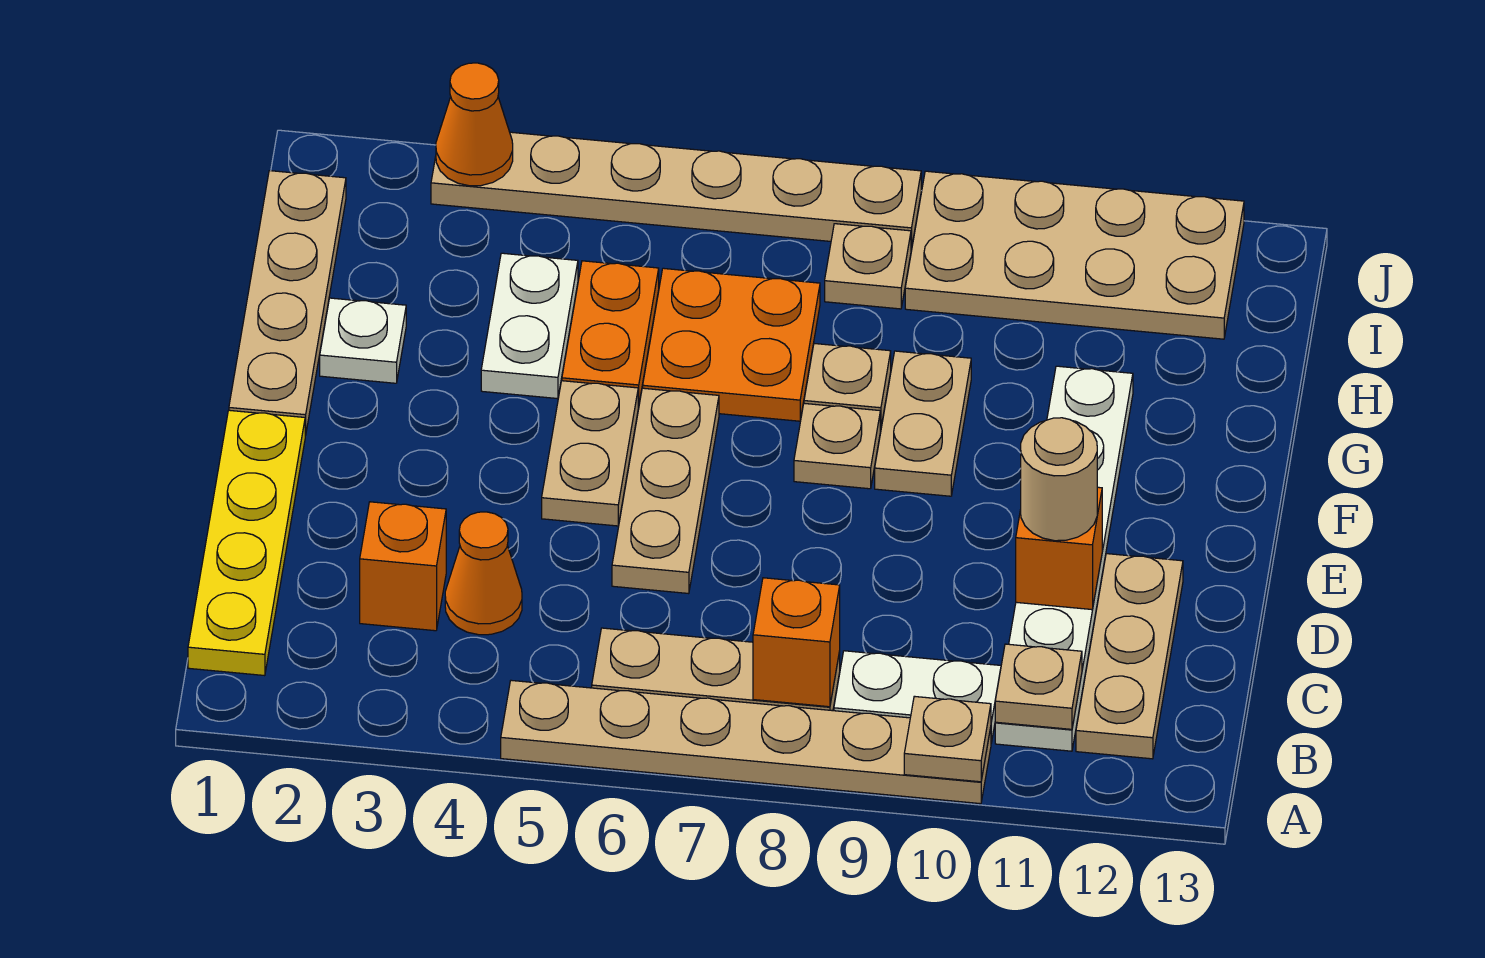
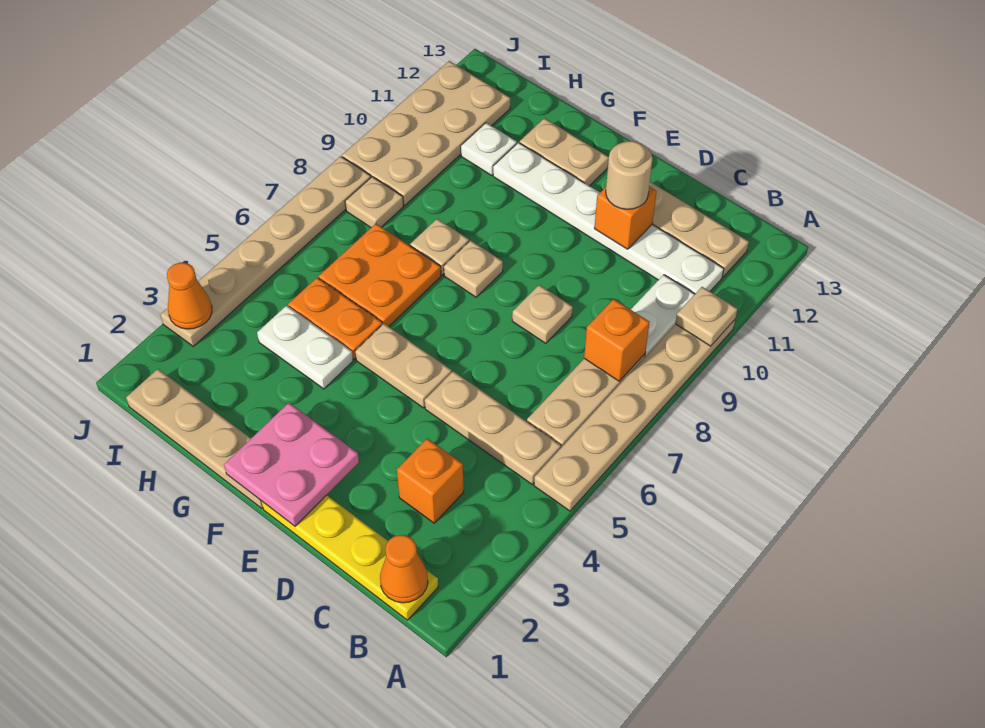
tan 1x1 plate [995,644,1082,729] -> tan 1x1 plate moved to [512,285,573,343]
orange 1x1 cone [445,512,522,635] -> orange 1x1 cone moved to [380,535,428,603]
tan 1x3 plate [612,388,719,594] -> tan 1x3 plate moved to [425,371,561,484]
none -> pink 2x2 plate [224,403,359,526]
tan 1x2 plate [875,351,971,496] -> tan 1x2 plate moved to [520,118,609,186]
white 1x1 plate [320,298,406,383] -> white 1x1 plate moved to [461,123,517,175]

